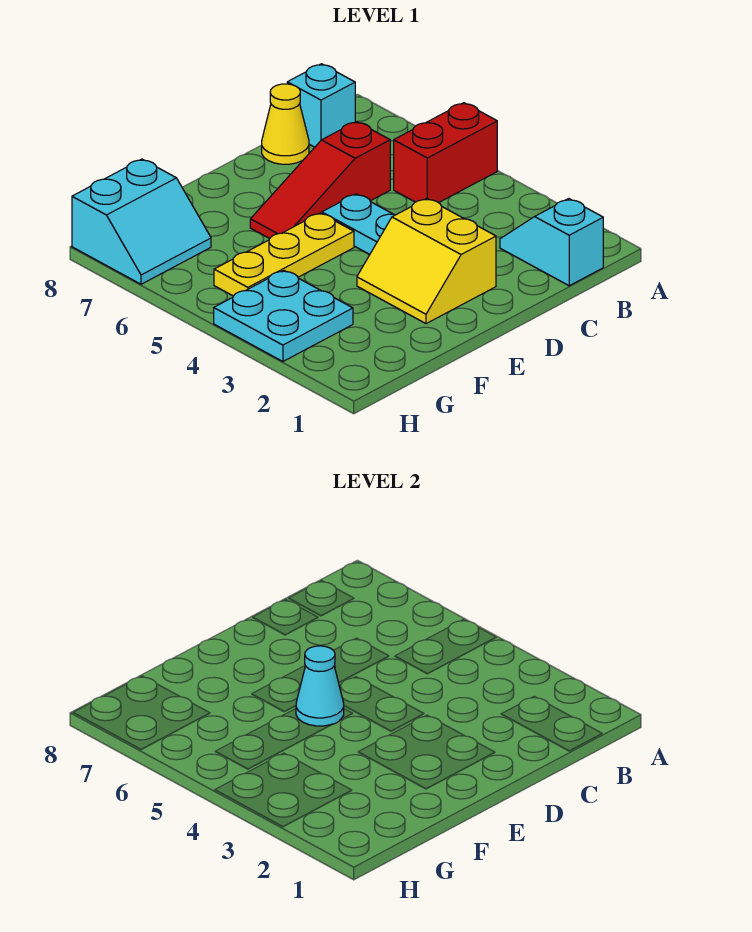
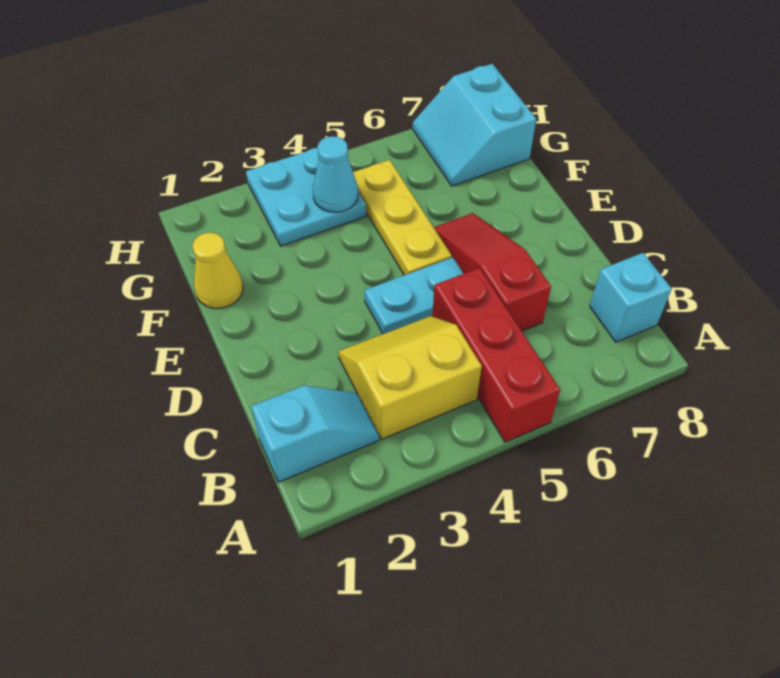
red 1x2 brick [394,103,497,203] -> red 1x3 brick [432,268,560,442]
yellow 1x1 cone [262,84,309,164] -> yellow 1x1 cone moved to [193,233,243,308]
yellow 2x2 slope [357,199,496,324] -> yellow 2x2 slope moved to [338,316,482,439]
cyan 1x1 cone [296,646,344,726] -> cyan 1x1 cone moved to [313,136,358,212]

